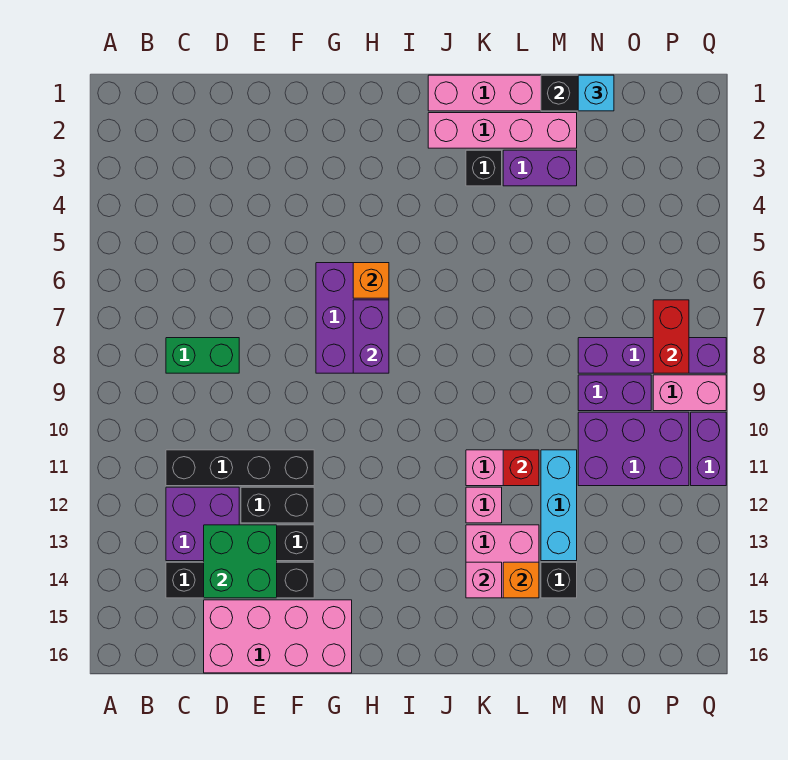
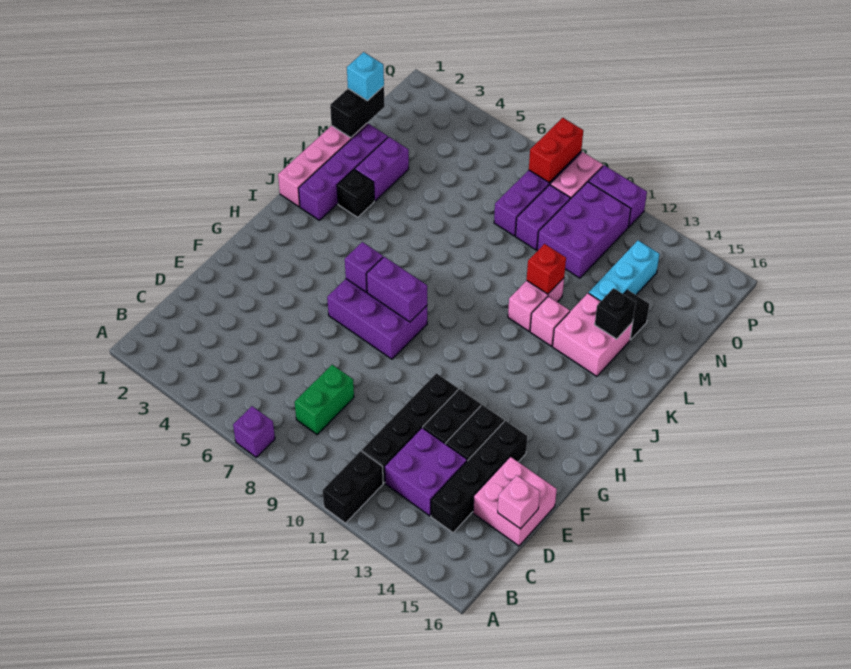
none -> purple 1x1 brick [233,406,275,457]
none -> black 1x2 brick [323,451,383,523]
green 2x2 brick [204,525,277,598] -> none
pink 2x4 brick [204,600,352,673] -> pink 2x2 brick [473,457,557,546]
orange 1x1 brick [353,263,389,298] -> purple 1x1 brick [345,242,383,292]
pink 1x4 brick [428,113,577,148] -> purple 1x4 brick [298,124,388,220]
pink 1x1 brick [466,562,502,598] -> pink 1x1 brick moved to [498,475,540,529]
orange 1x1 brick [503,562,539,598] -> black 1x1 brick [595,288,636,339]
cyan 1x3 brick [541,450,577,561] -> cyan 1x3 brick turned to [589,240,660,301]
red 1x2 brick [653,300,689,373] -> red 1x2 brick turned to [529,118,583,183]

